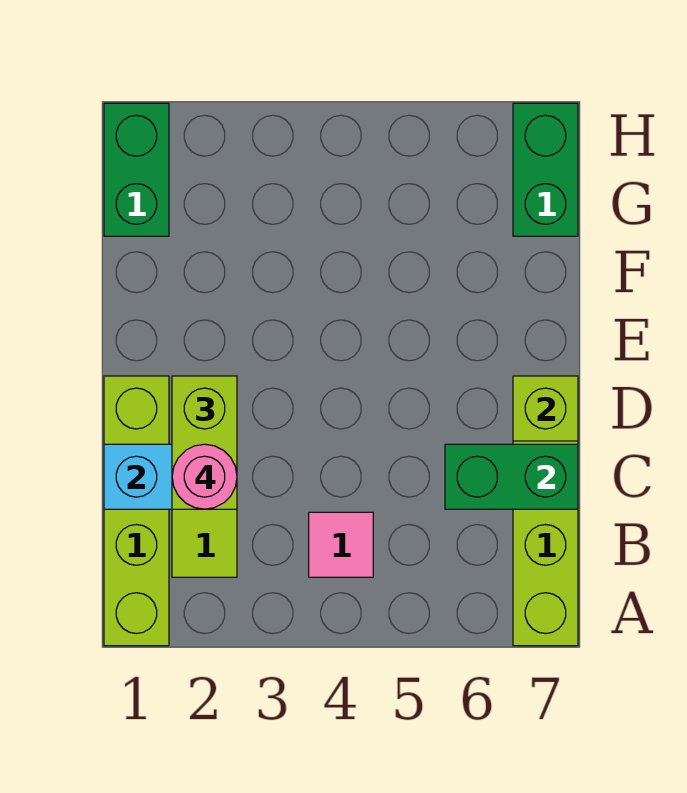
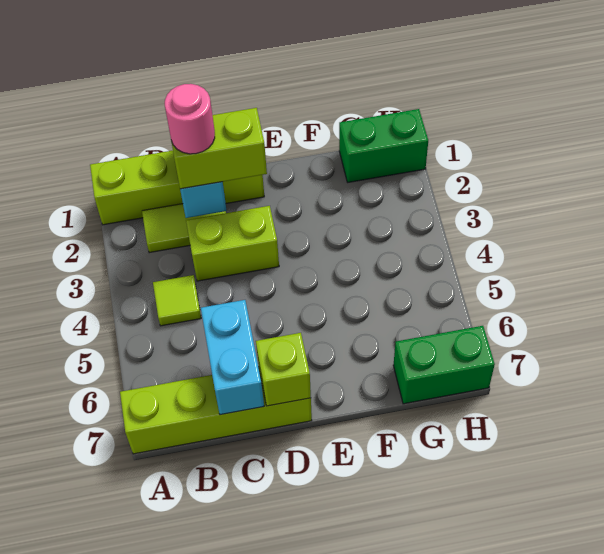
pink 1x1 tile [309,512,373,577] -> lime 1x1 tile [153,275,201,326]
none -> lime 1x2 brick [186,206,279,281]
green 1x2 brick [445,444,578,509] -> cyan 1x2 brick [201,300,264,415]

